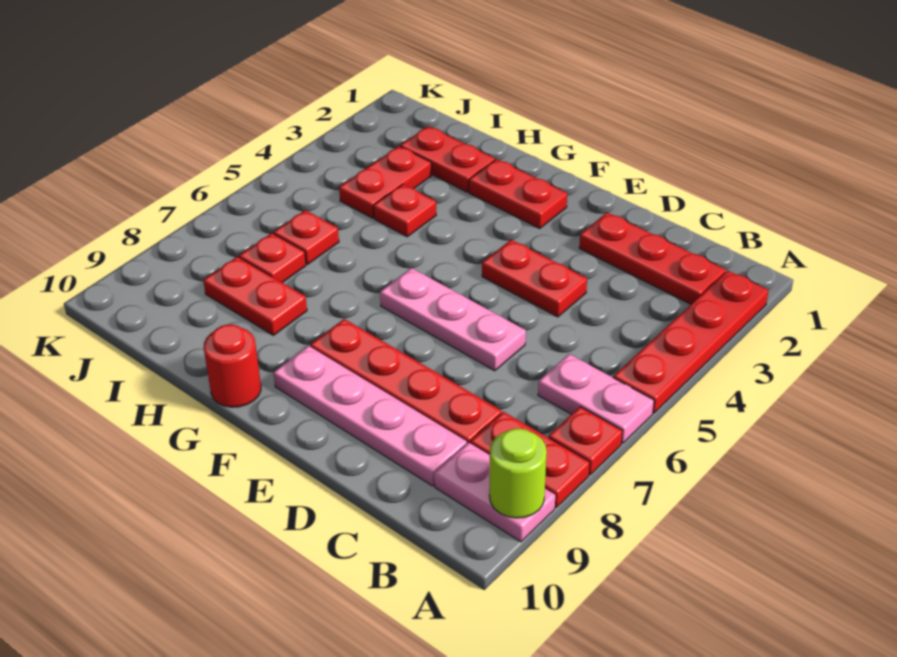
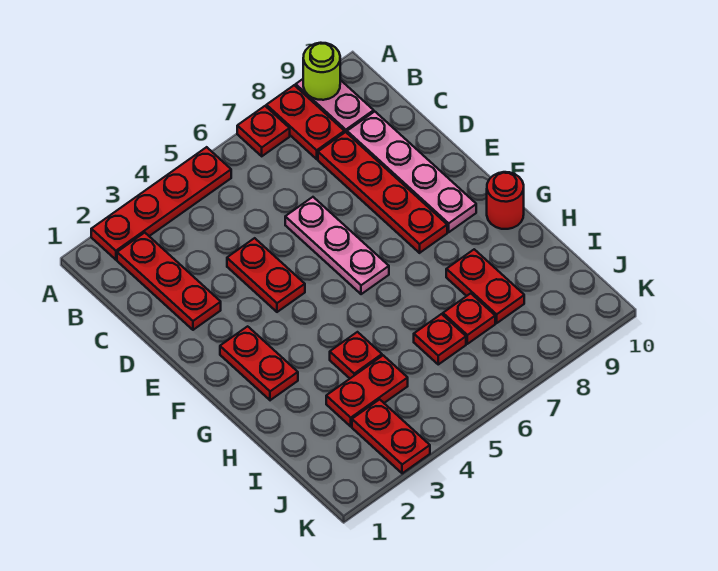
pink 1x2 plate [538,354,654,443] -> none
red 1x2 plate [400,126,495,192] -> red 1x2 plate moved to [352,399,430,473]

